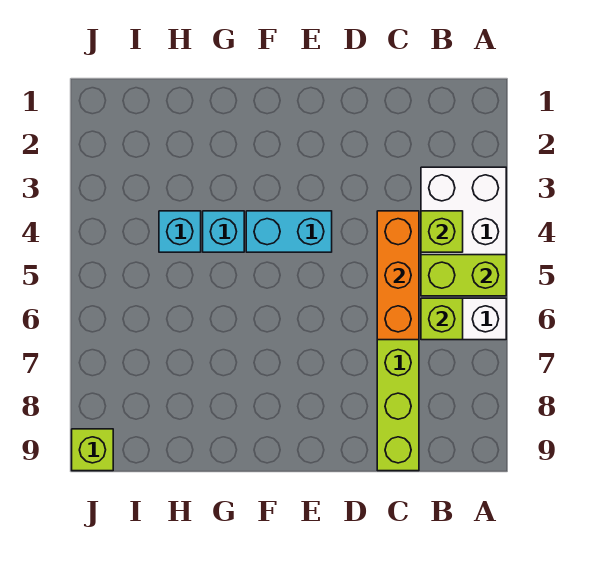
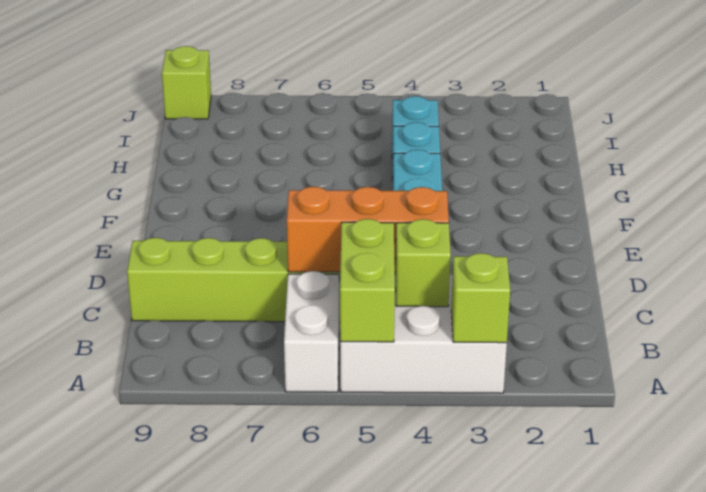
lime 1x1 brick [421,298,463,340] -> lime 1x1 brick moved to [451,253,510,343]

